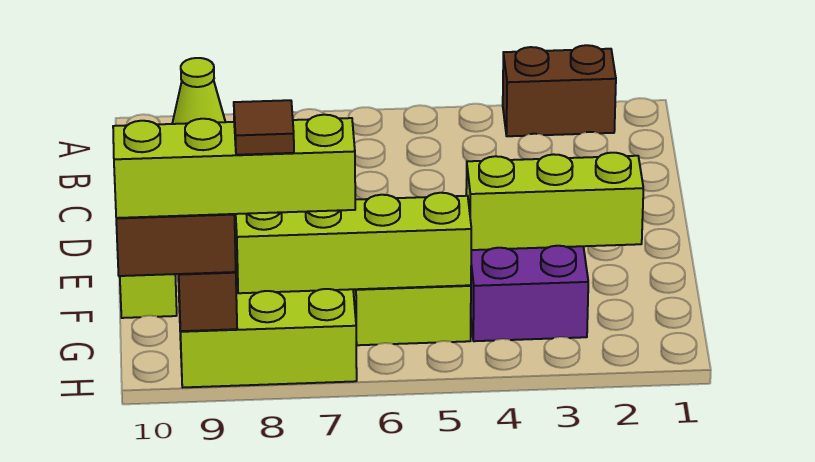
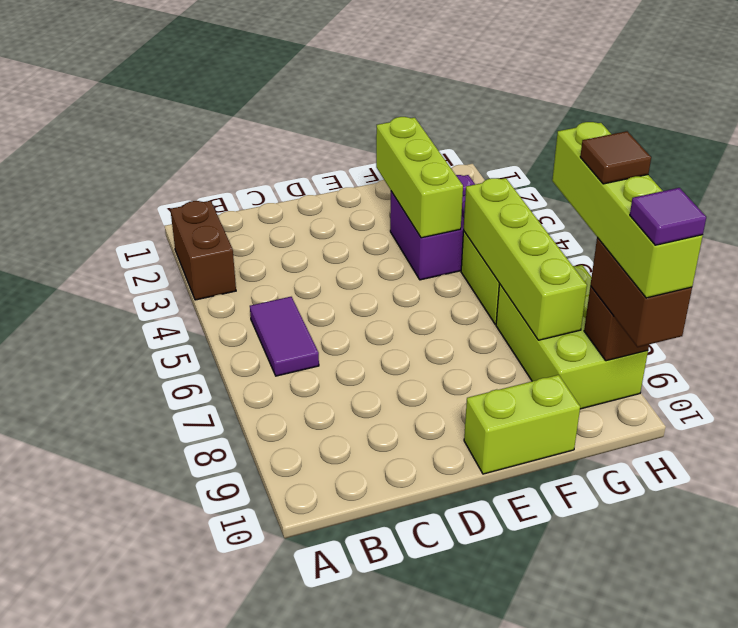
lime 1x1 cone [172,58,225,124] -> none
none -> purple 1x2 tile [250,297,319,376]
none -> purple 1x1 tile [630,188,706,245]

